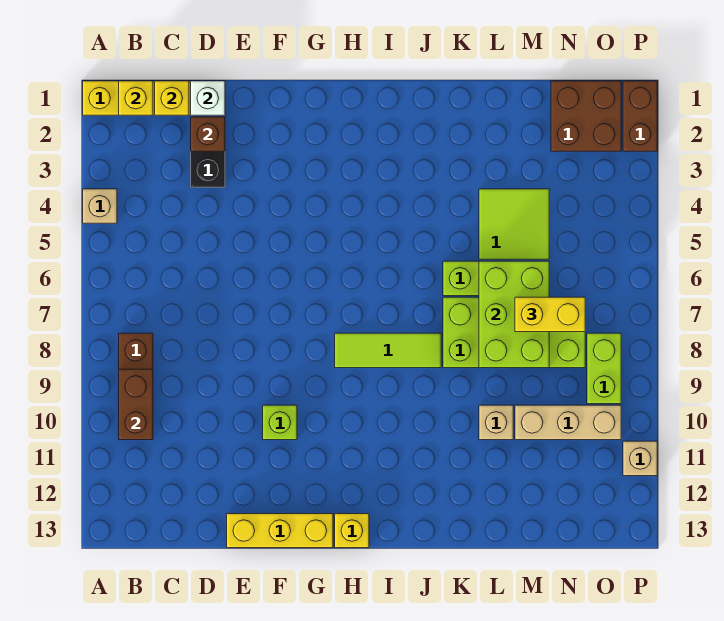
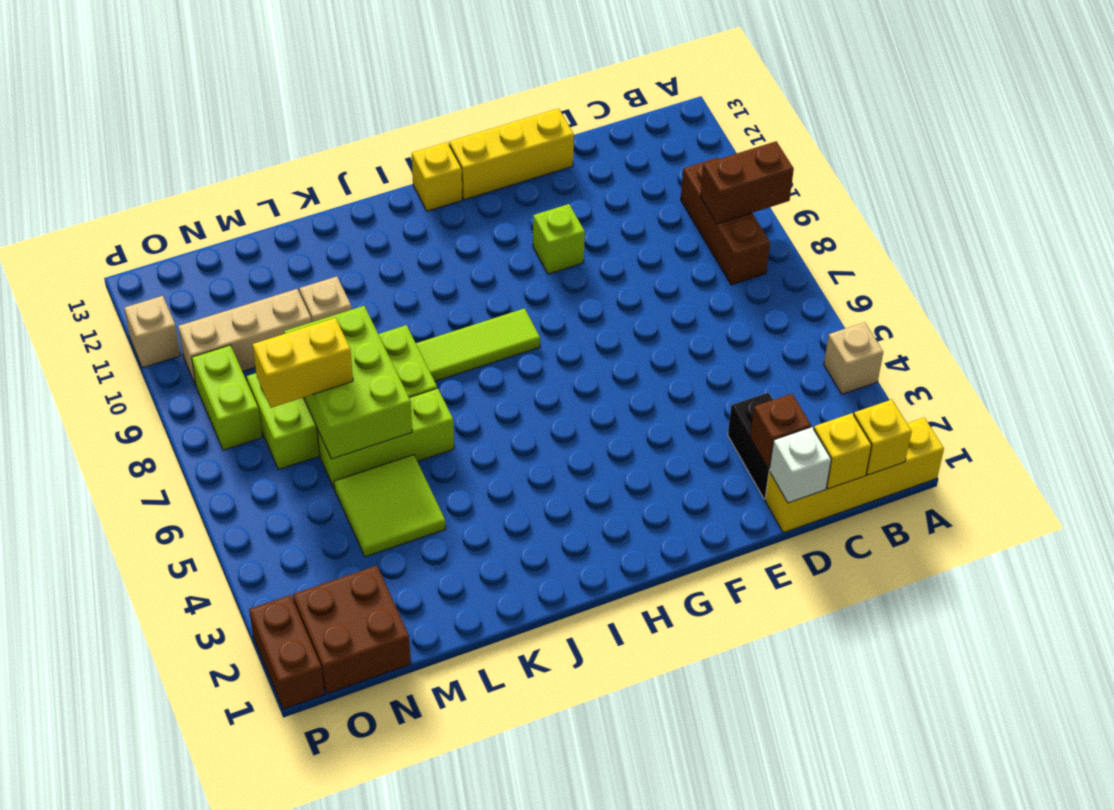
brown 1x2 brick [119,369,153,440] -> brown 1x2 brick turned to [700,141,794,224]

